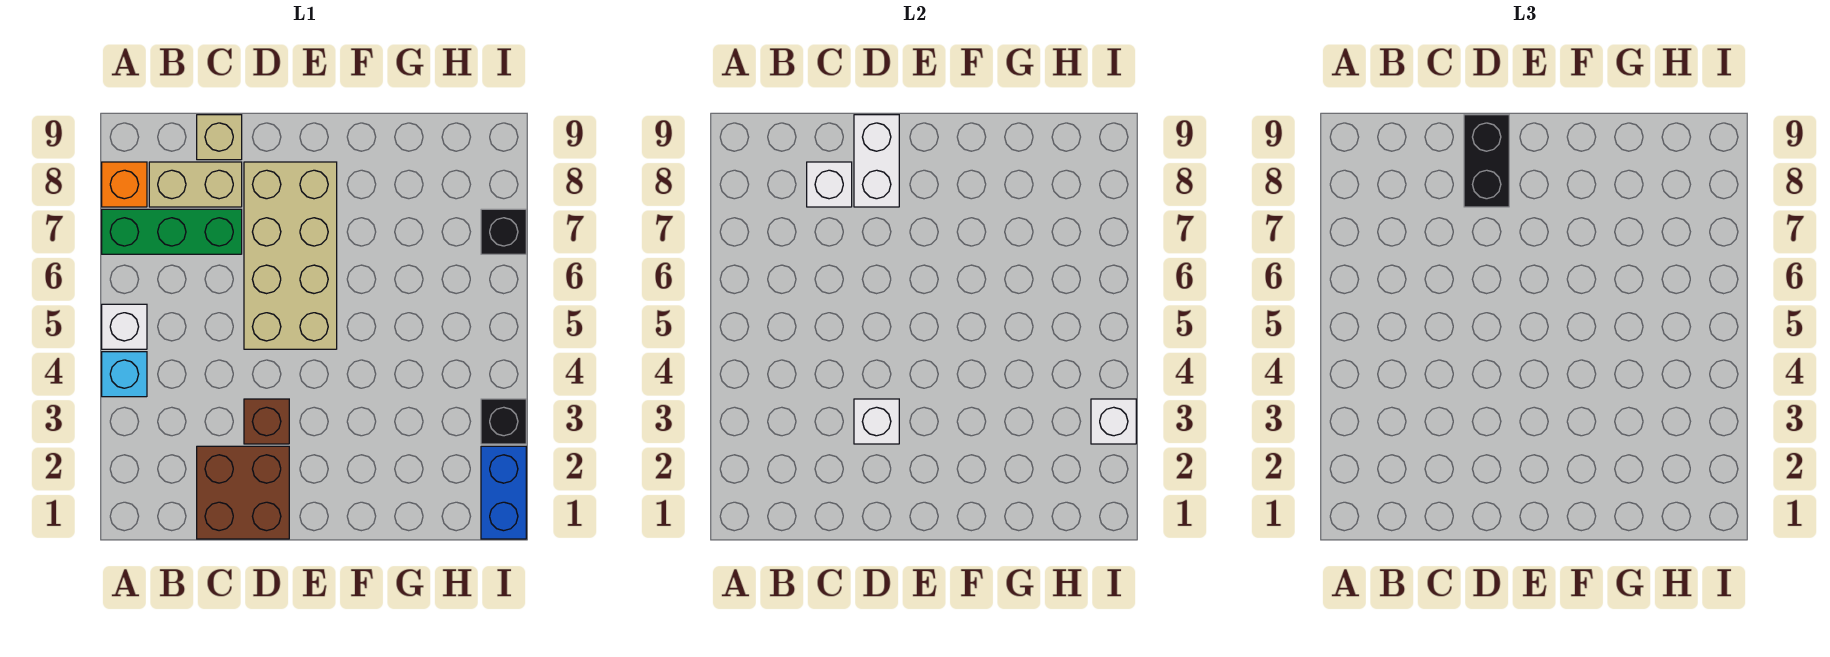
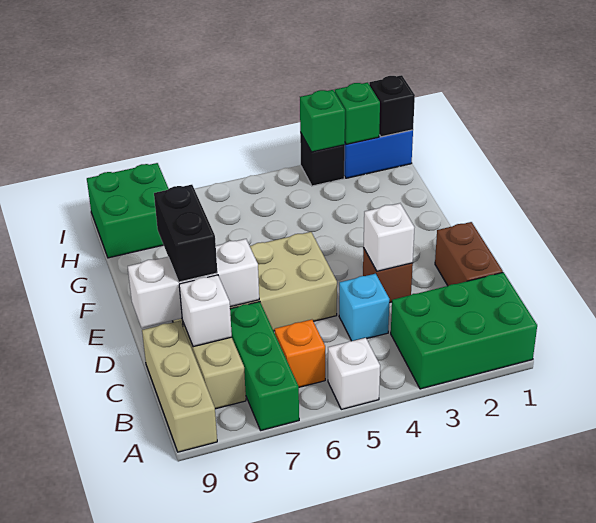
none -> green 2x3 brick [391,272,537,389]
cyan 1x1 brick [102,352,147,397] -> cyan 1x1 brick moved to [339,274,389,341]
orange 1x1 brick [102,162,147,207] -> orange 1x1 brick moved to [275,320,325,387]
brown 2x2 brick [197,446,289,539] -> brown 1x2 brick [435,222,503,286]
tan 1x1 brick [197,115,242,160] -> tan 1x3 brick [142,321,217,452]
white 1x2 brick [854,115,899,207] -> white 1x3 brick [128,239,259,328]
black 1x2 brick [1464,115,1509,207] -> black 1x2 brick turned to [154,185,217,282]
none -> green 2x2 brick [87,163,169,258]
none -> green 1x1 brick [335,83,380,144]
white 1x1 brick [1091,399,1136,444] -> green 1x1 brick [300,90,345,152]
black 1x1 brick [481,209,526,254] -> black 1x1 brick moved to [369,75,415,137]

